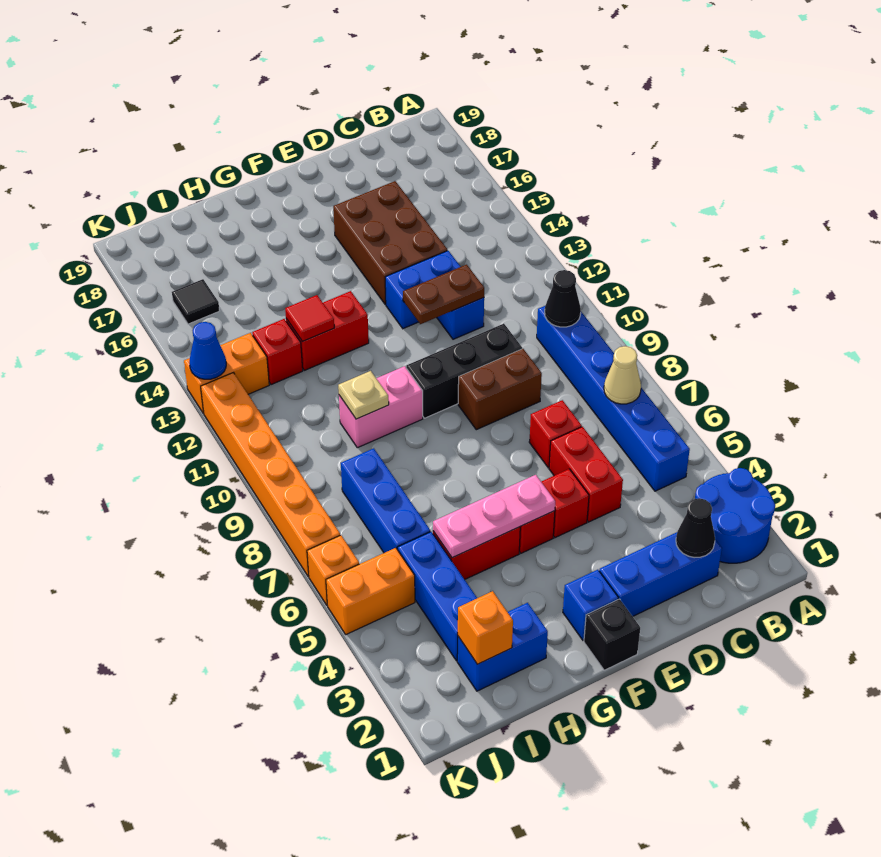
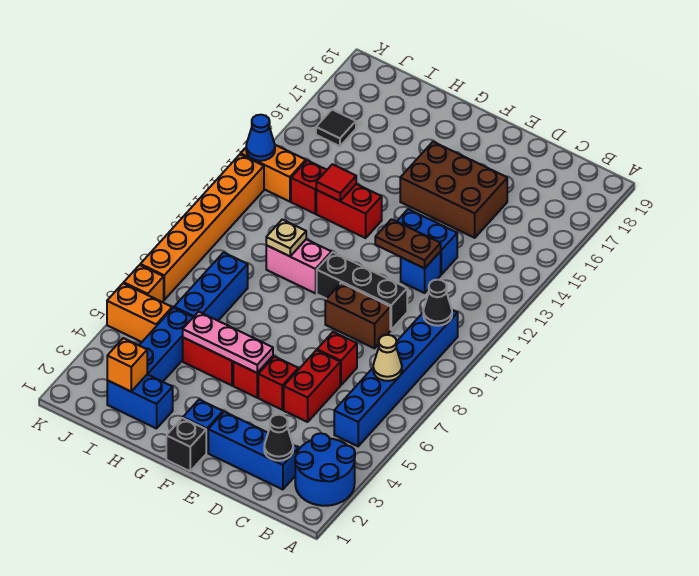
brown 2x3 brick [333,181,448,305] -> brown 2x3 brick turned to [400,142,507,238]

